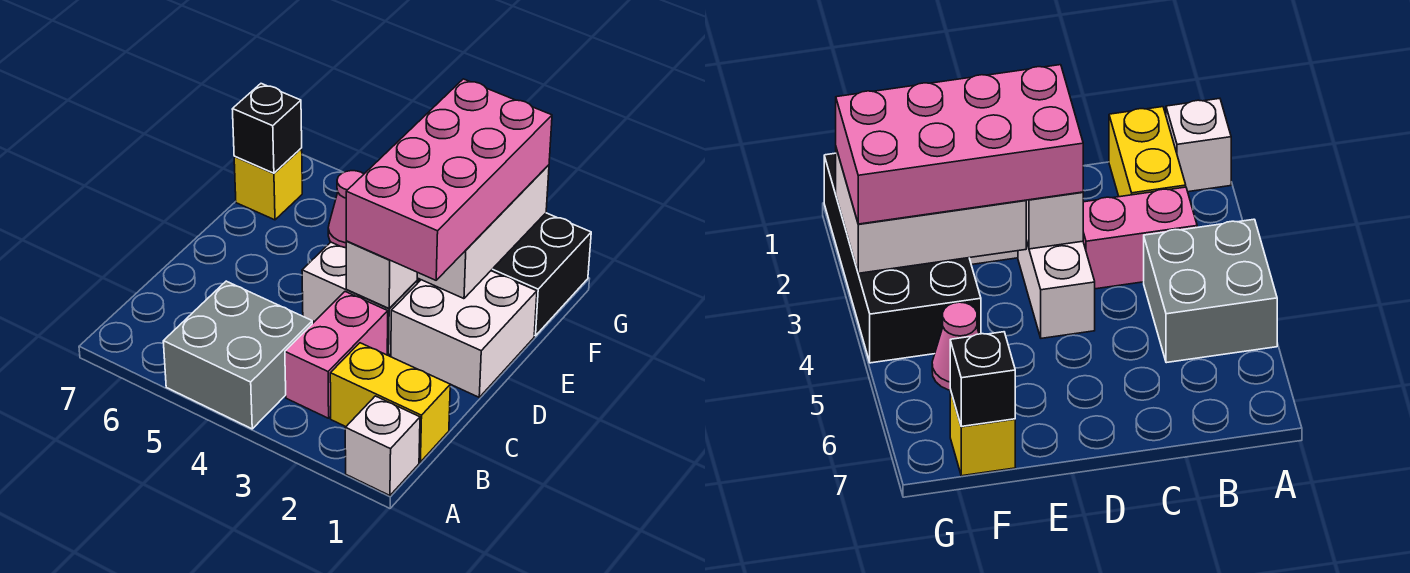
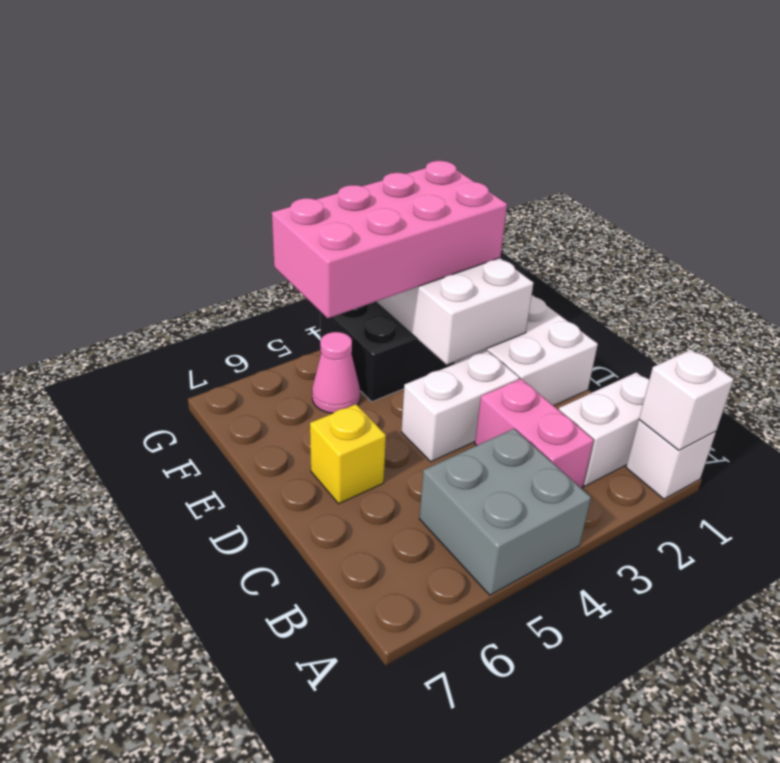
yellow 1x2 brick [330,343,450,462] -> white 1x2 brick [559,372,649,486]
pink 2x4 brick [346,79,552,280] -> pink 2x4 brick turned to [272,161,507,318]
white 1x1 brick [346,241,417,308] -> white 1x1 brick moved to [639,350,734,450]
yellow 1x1 brick [234,148,302,220] -> yellow 1x1 brick moved to [310,404,386,504]
black 1x1 brick [232,84,302,173] -> none

